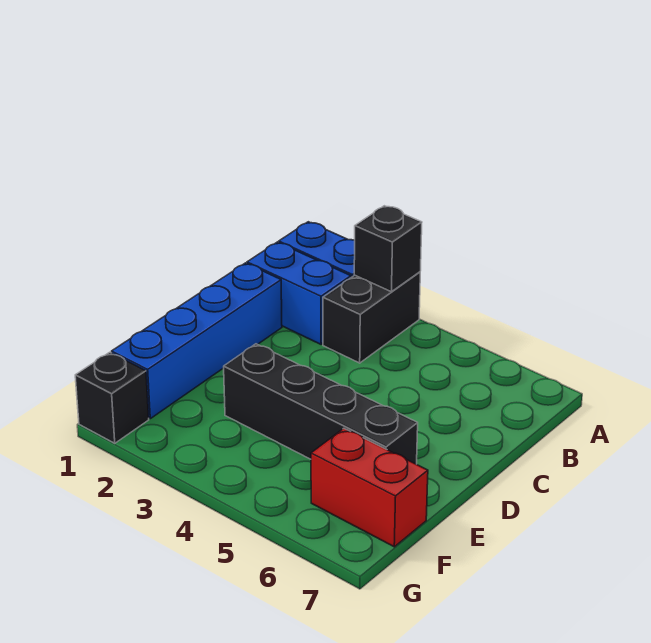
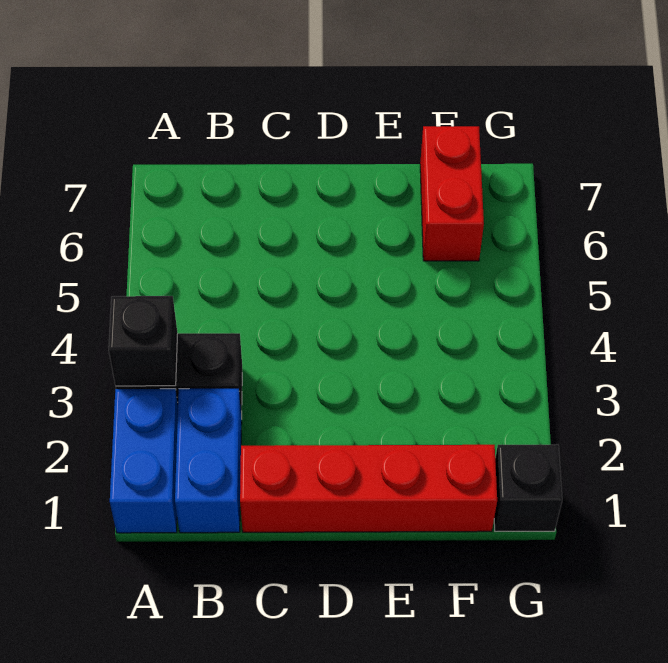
blue 1x4 brick [112,263,282,419] -> red 1x4 brick [240,445,497,532]
black 1x4 brick [224,344,418,464] -> none

